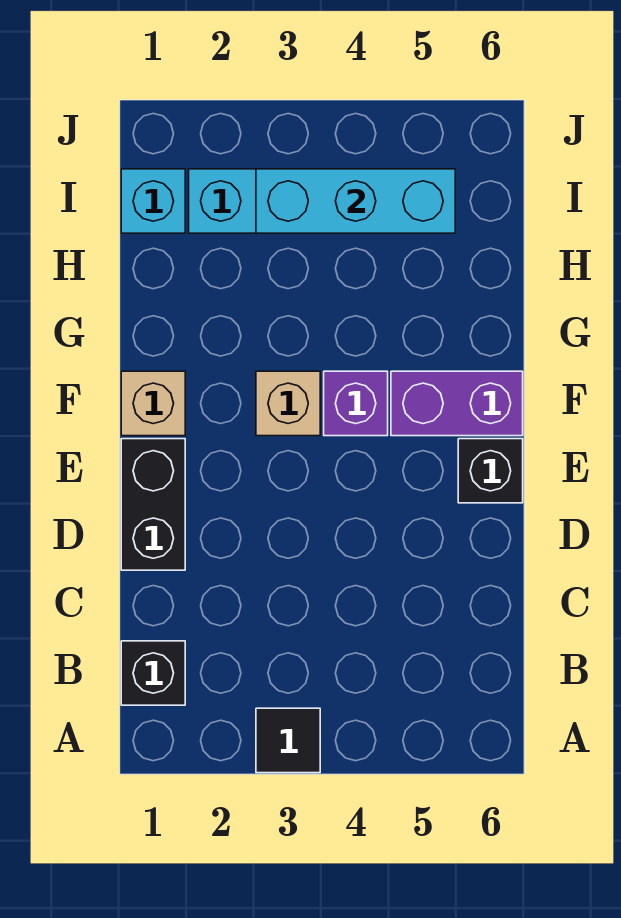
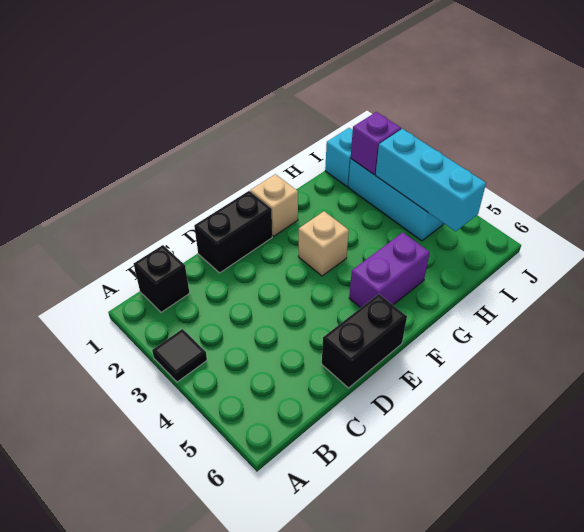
black 1x1 brick [458,439,523,503] -> black 1x2 brick [322,294,407,388]
purple 1x1 brick [324,371,388,436] -> purple 1x1 brick moved to [351,112,401,174]
purple 1x2 brick [391,371,523,436] -> purple 1x2 brick turned to [349,233,430,308]

